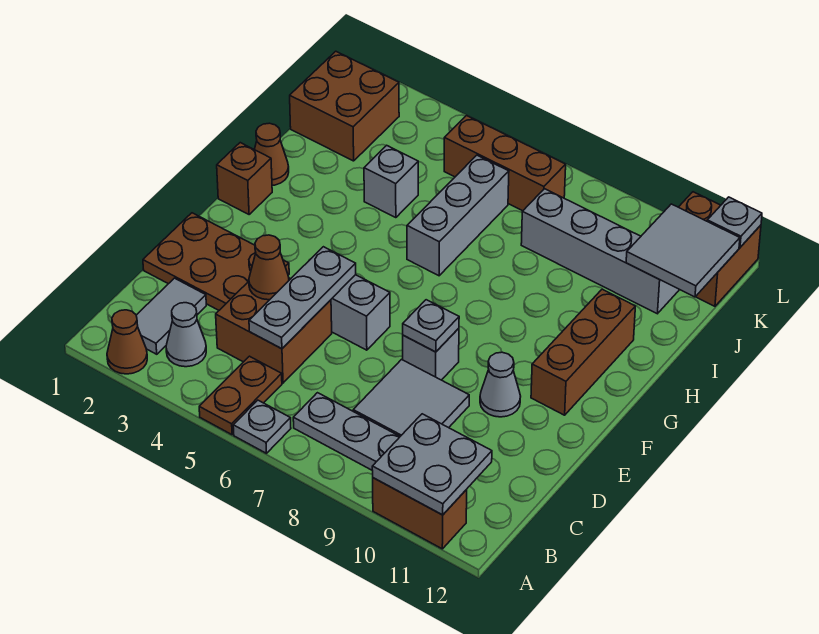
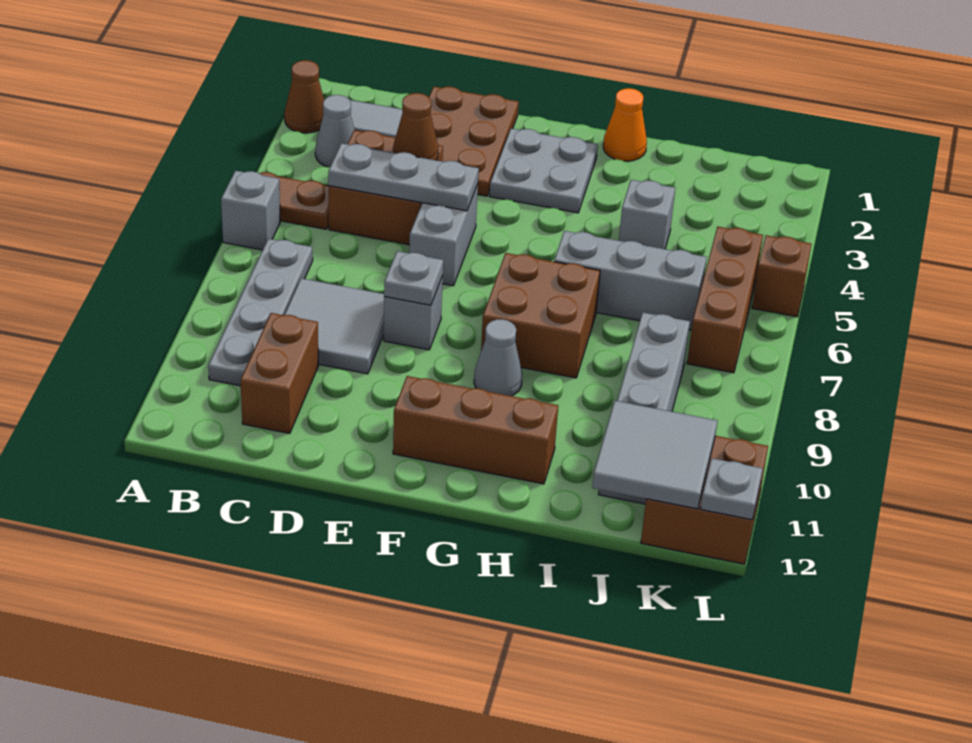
grey 1x1 plate [233,400,291,453] -> grey 1x1 brick [221,171,280,250]
brown 1x2 brick [373,478,467,549] -> brown 1x2 brick moved to [240,313,318,434]
grey 2x2 plate [372,414,492,515] -> grey 2x2 plate moved to [490,129,598,213]
grey 1x1 cone [480,352,521,417] -> grey 1x1 cone moved to [474,319,522,396]
brown 1x1 brick [217,143,272,214] -> brown 1x1 brick moved to [752,235,812,317]
brown 1x1 cone [254,123,289,185] -> orange 1x1 cone [603,88,647,161]
brown 2x2 brick [290,51,399,161] -> brown 2x2 brick moved to [481,253,600,378]

